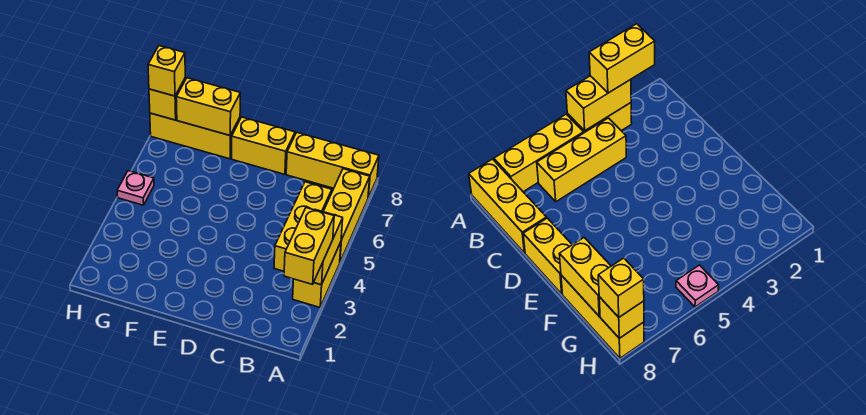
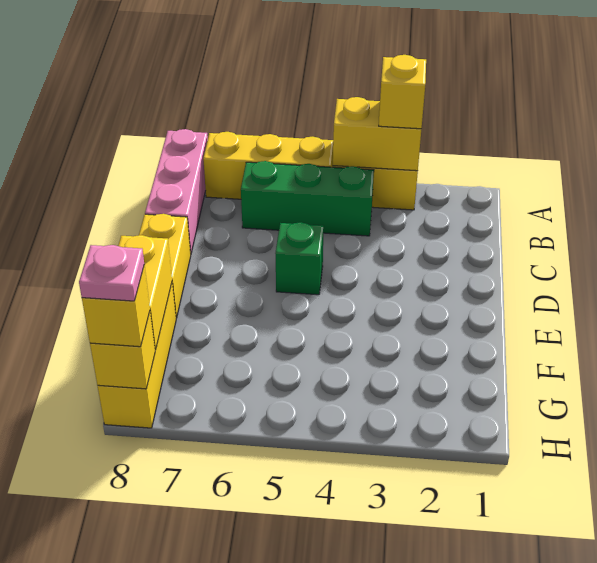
yellow 1x2 brick [284,208,334,284] -> yellow 1x1 brick [379,55,426,129]
yellow 1x3 brick [286,133,379,198] -> pink 1x3 brick [145,129,208,253]
yellow 1x3 brick [274,182,332,271] -> green 1x3 brick [241,161,374,236]
none -> green 1x1 brick [275,222,324,295]
pink 1x1 plate [117,171,154,205] -> pink 1x1 plate moved to [79,245,144,301]

